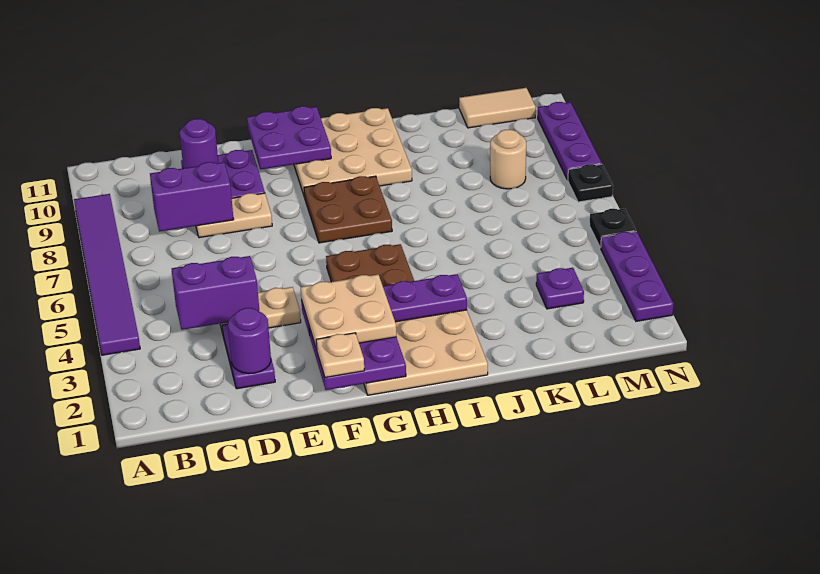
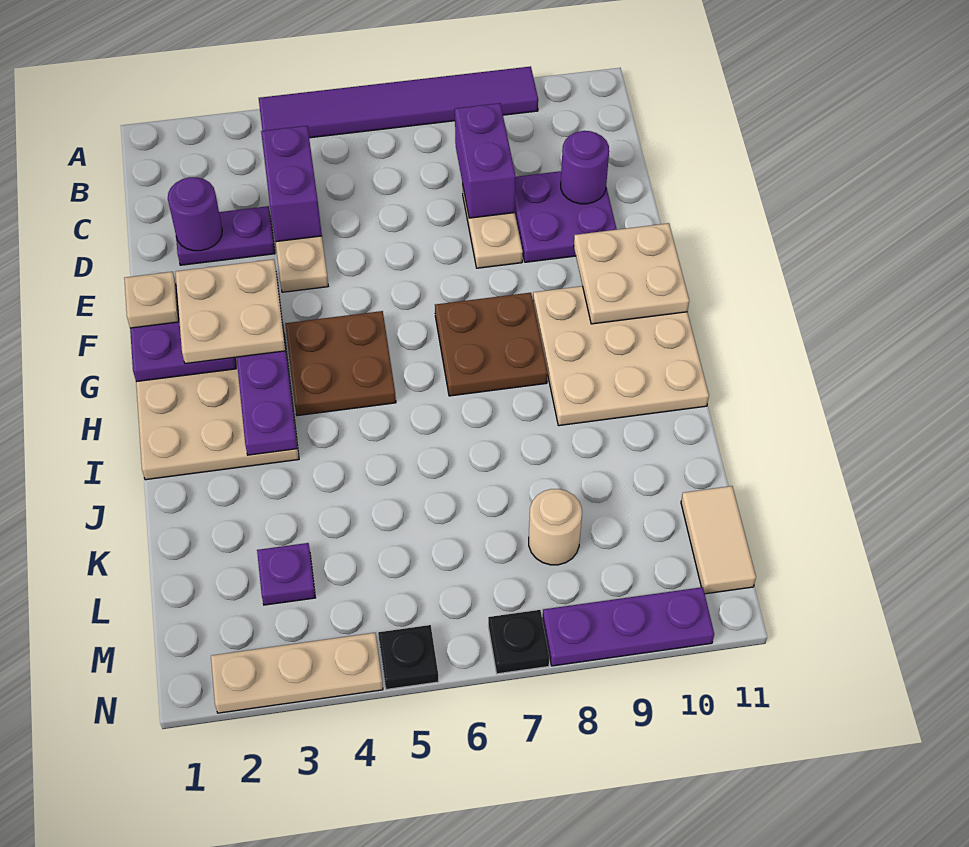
purple 2x2 plate [247,106,331,169] -> tan 2x2 plate [574,223,689,324]
purple 1x3 plate [600,232,674,321] -> tan 1x3 plate [211,633,383,713]

